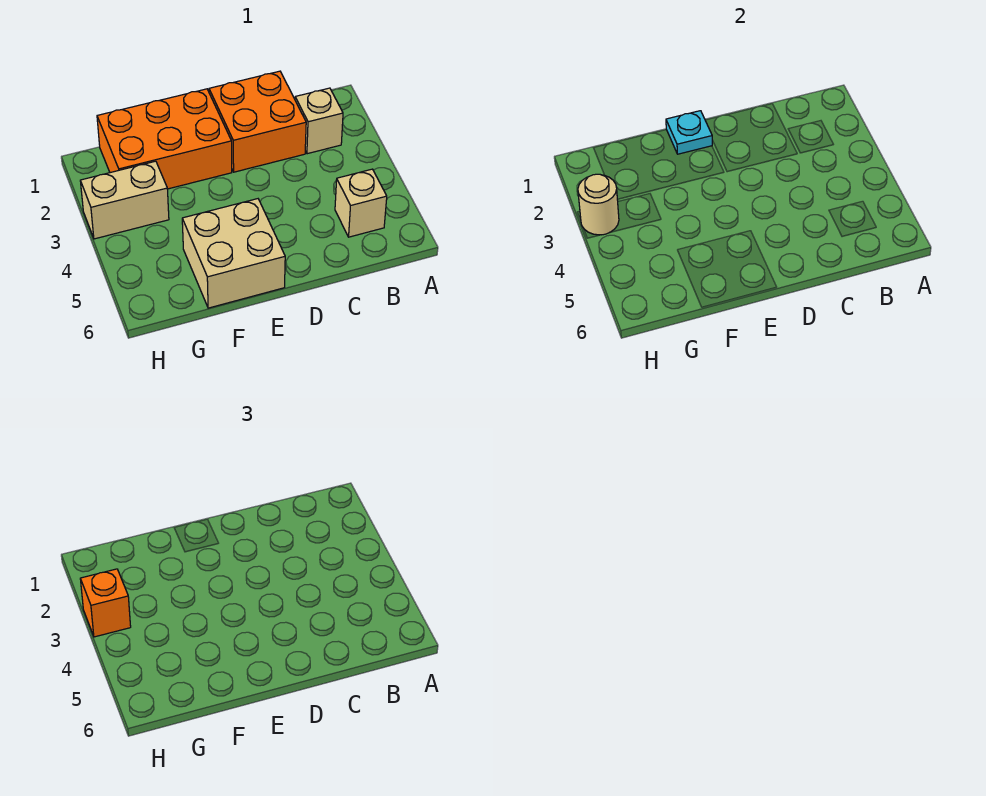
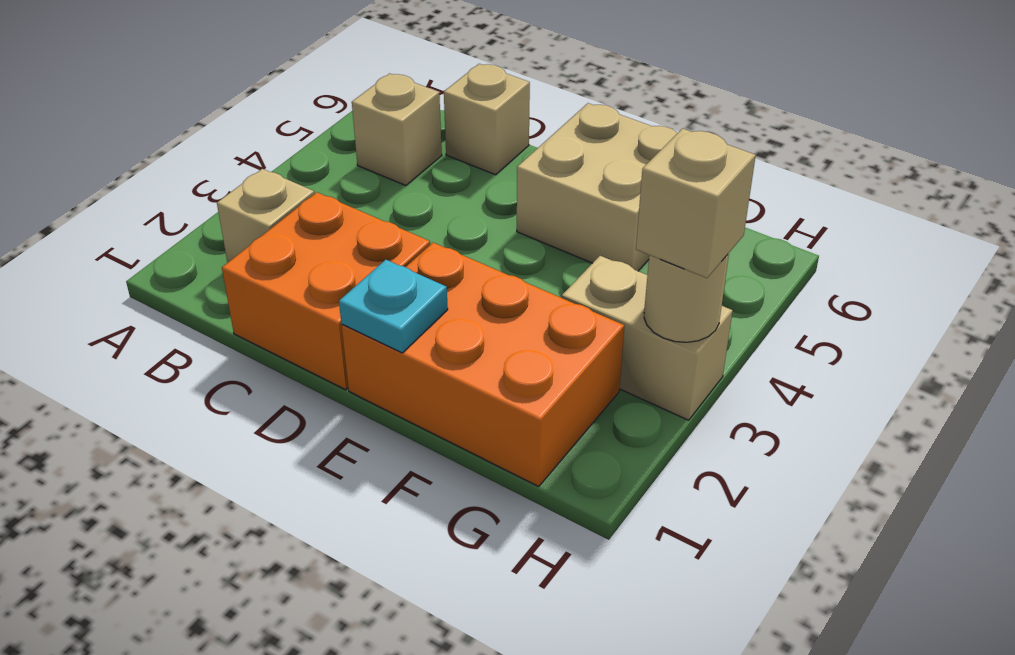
none -> tan 1x1 brick [444,64,530,175]
orange 1x1 brick [80,569,131,637] -> tan 1x1 brick [636,129,756,278]

